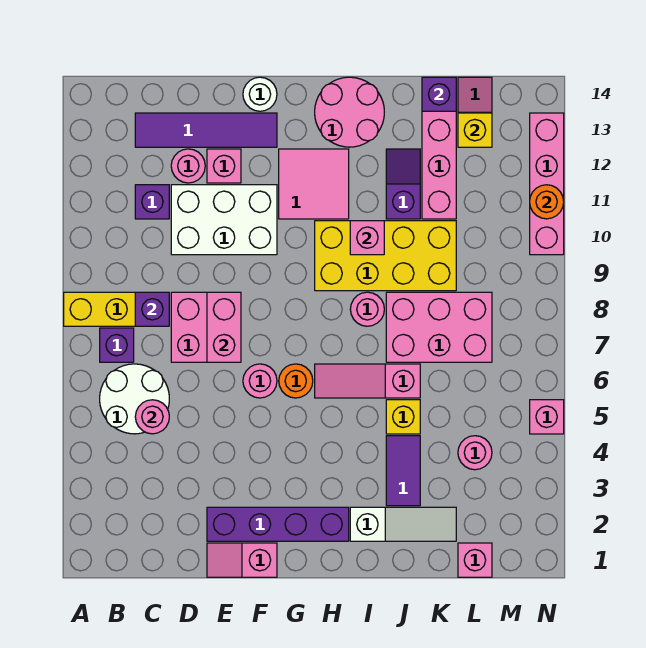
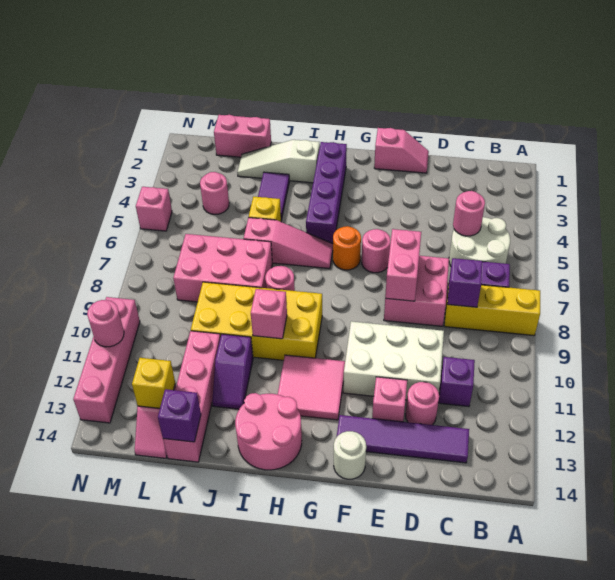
purple 1x4 brick [207,507,349,541] -> purple 1x4 brick turned to [306,142,347,243]
pink 1x1 brick [458,543,492,577] -> pink 1x2 brick [214,115,271,157]
orange 1x1 round brick [530,185,564,219] -> pink 1x1 round brick [87,300,124,347]

